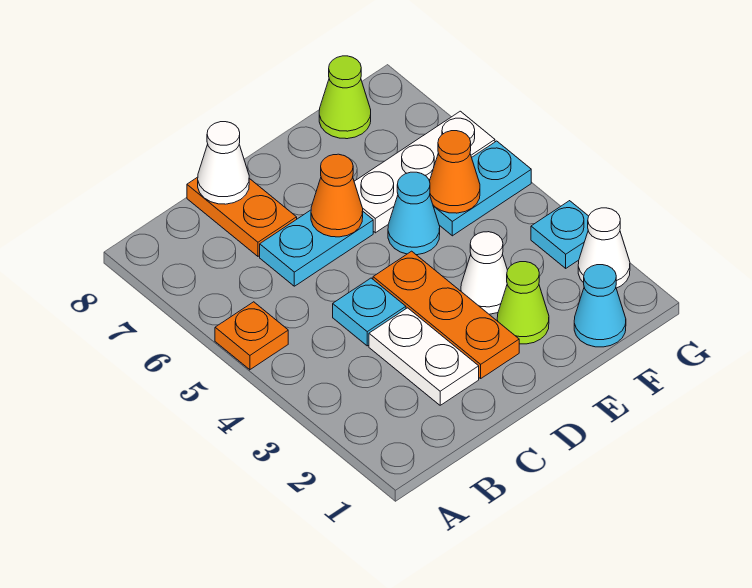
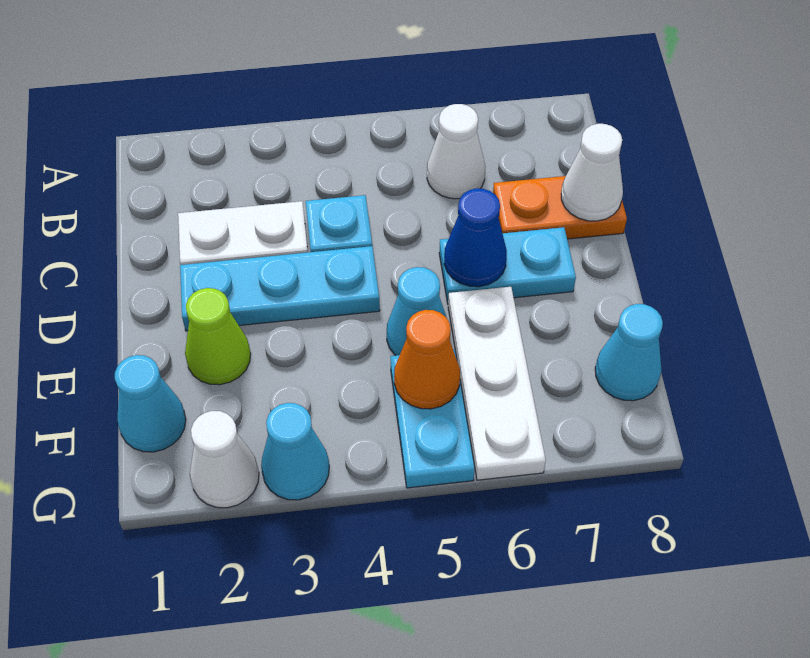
orange 1x1 plate [215,302,288,370] -> none
cyan 1x2 plate [260,210,373,286] -> cyan 1x2 plate turned to [439,227,576,303]
orange 1x3 plate [373,251,519,378] -> cyan 1x3 plate [180,246,380,331]
orange 1x1 cone [311,154,363,237] -> blue 1x1 cone [444,188,507,287]
white 1x1 cone [461,232,507,314] -> white 1x1 cone moved to [427,104,485,199]
lime 1x1 cone [319,56,371,139] -> cyan 1x1 cone [595,304,663,401]
cyan 1x1 plate [531,201,589,268] -> cyan 1x1 cone [261,403,329,500]

